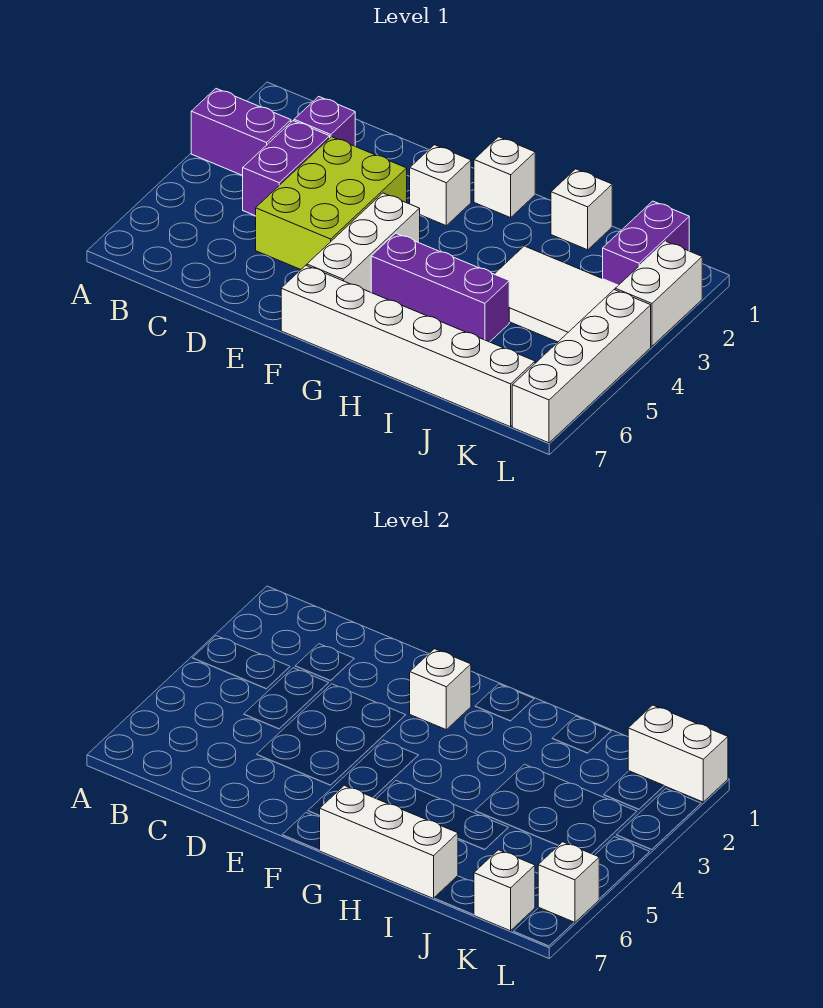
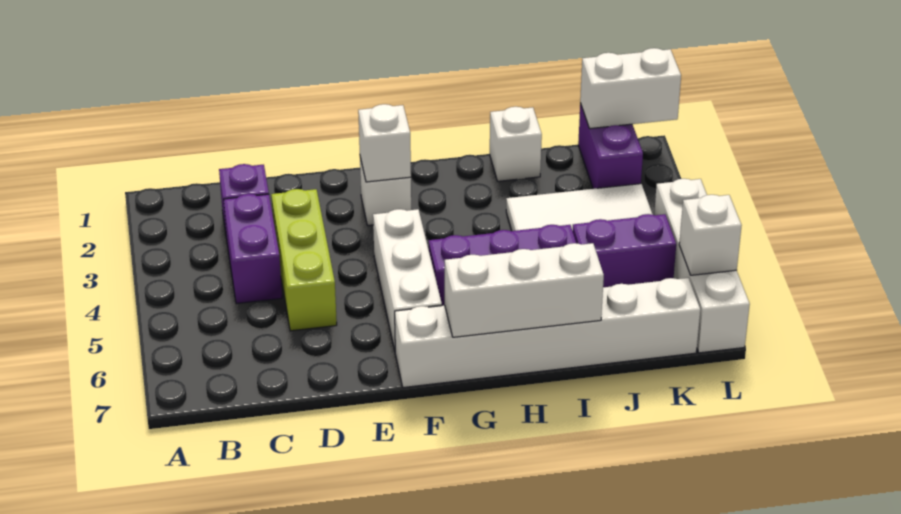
purple 1x2 brick [191,89,291,176] -> purple 1x2 brick moved to [573,214,676,287]
lime 2x3 brick [256,137,407,269] -> lime 1x3 brick [271,189,337,331]
white 1x1 brick [474,137,535,218] -> none
white 1x1 brick [474,850,535,931] -> none
white 1x2 brick [615,241,702,346] -> none

